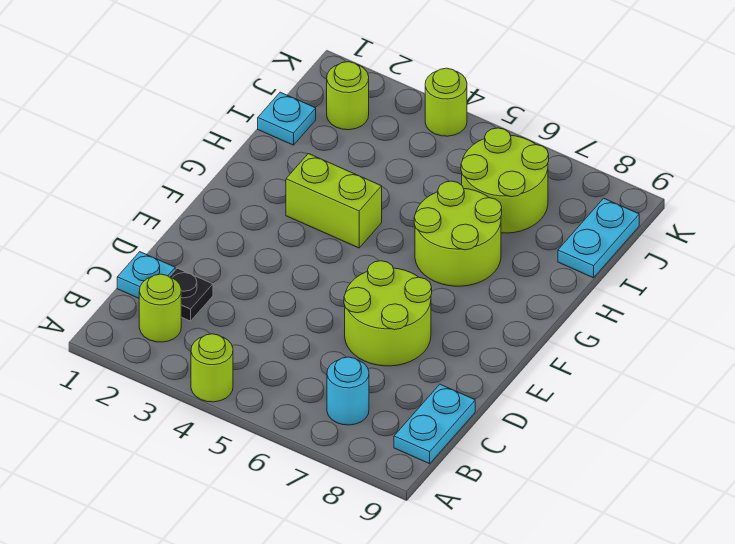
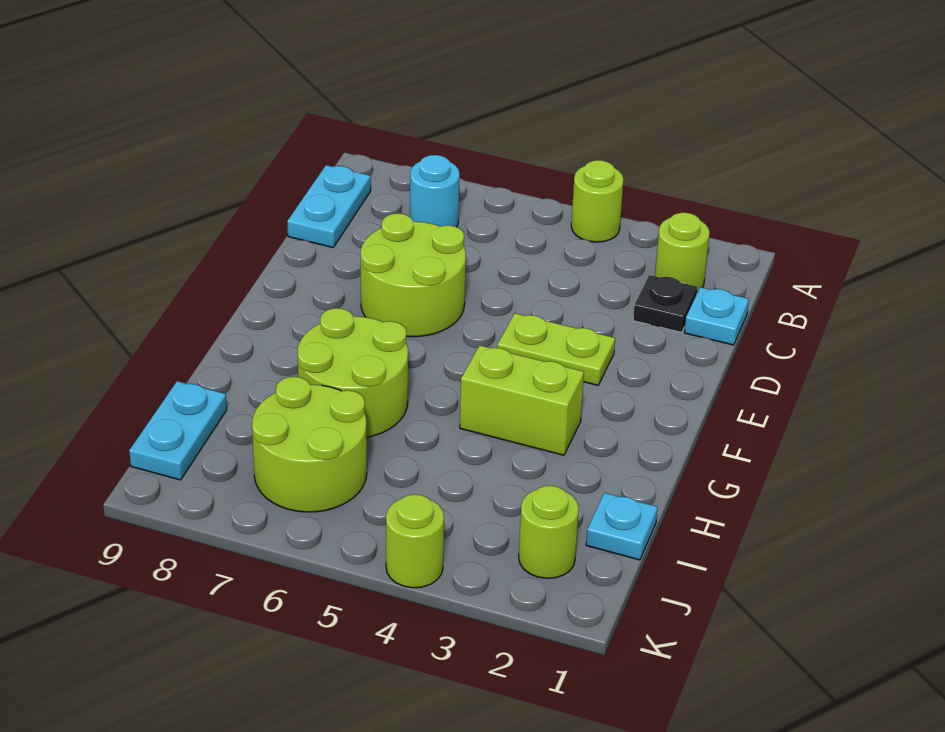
none -> lime 1x2 plate [497,313,615,385]

